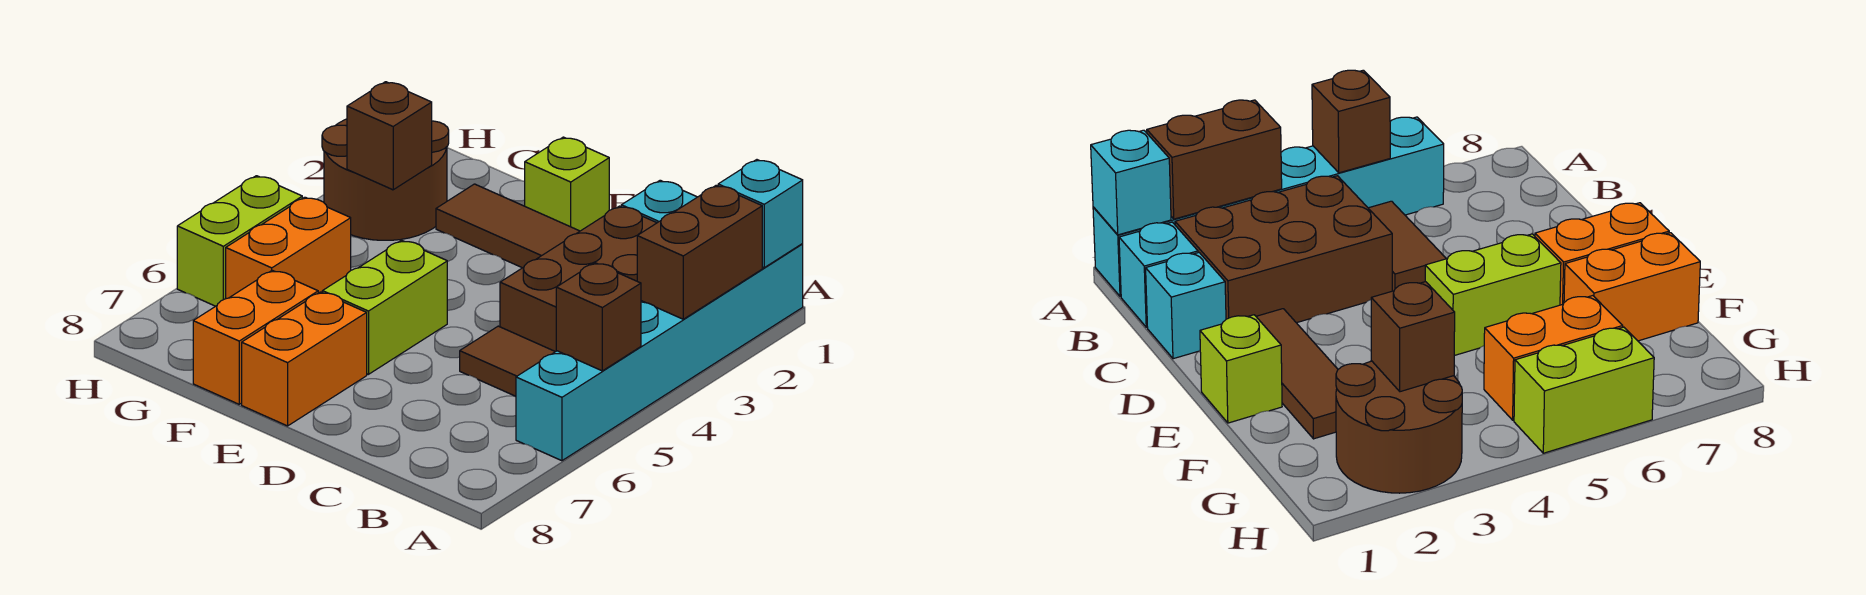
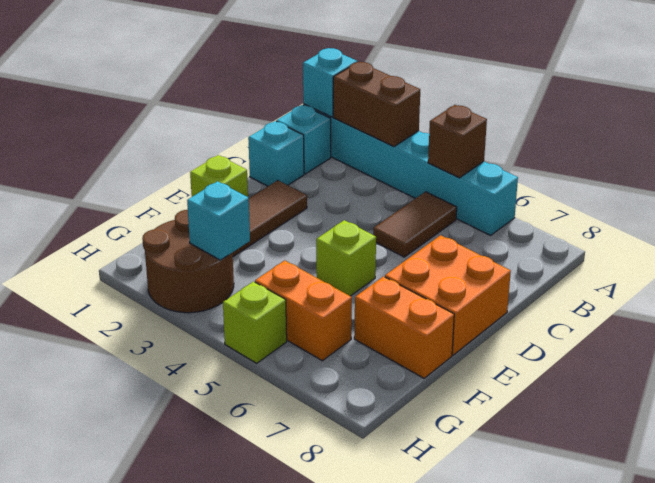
brown 2x3 brick [500,206,656,352] -> none
lime 1x2 brick [322,240,447,374] -> lime 1x1 brick [316,220,376,296]
orange 1x2 brick [242,292,367,426] -> orange 2x2 brick [385,235,511,355]
brown 1x1 brick [347,82,432,190] -> cyan 1x1 brick [187,181,250,260]
lime 1x2 brick [177,176,302,306] -> lime 1x1 brick [223,282,287,363]

